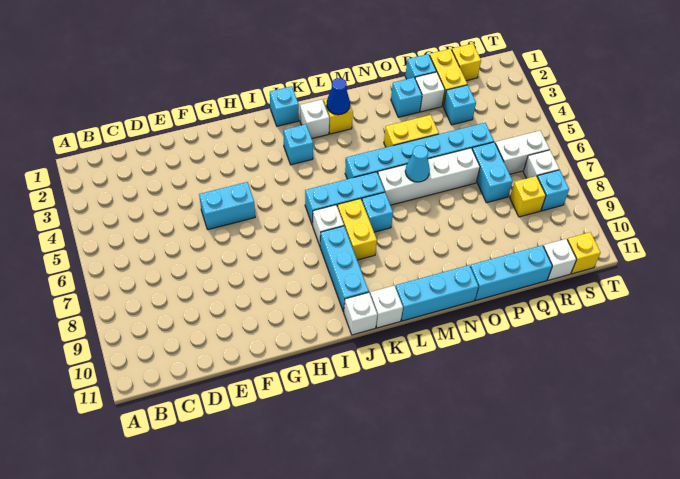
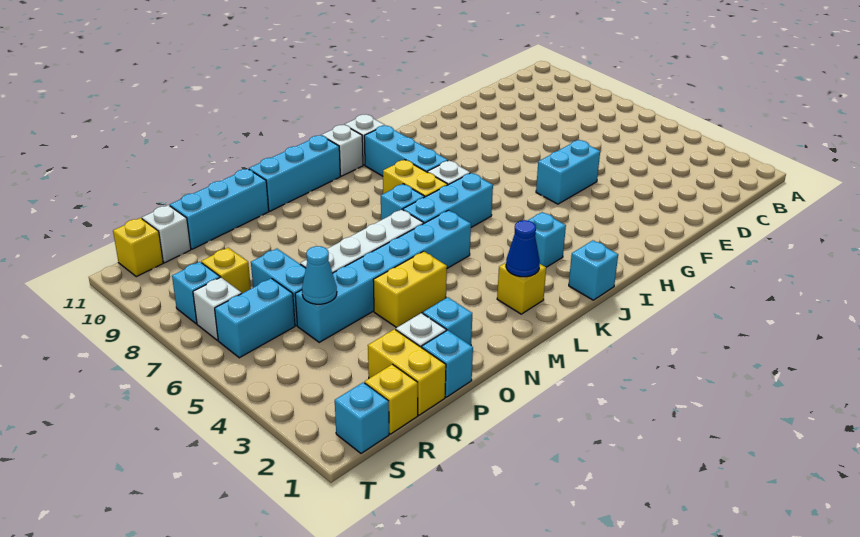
white 1x1 brick [300,100,329,138] -> none
cyan 1x1 cone [405,146,430,182] -> cyan 1x1 cone moved to [302,246,337,304]
cyan 1x1 brick [443,85,476,125] -> cyan 1x1 brick moved to [335,382,389,453]
white 1x2 brick [495,131,549,174] -> cyan 1x2 brick [215,278,295,358]

